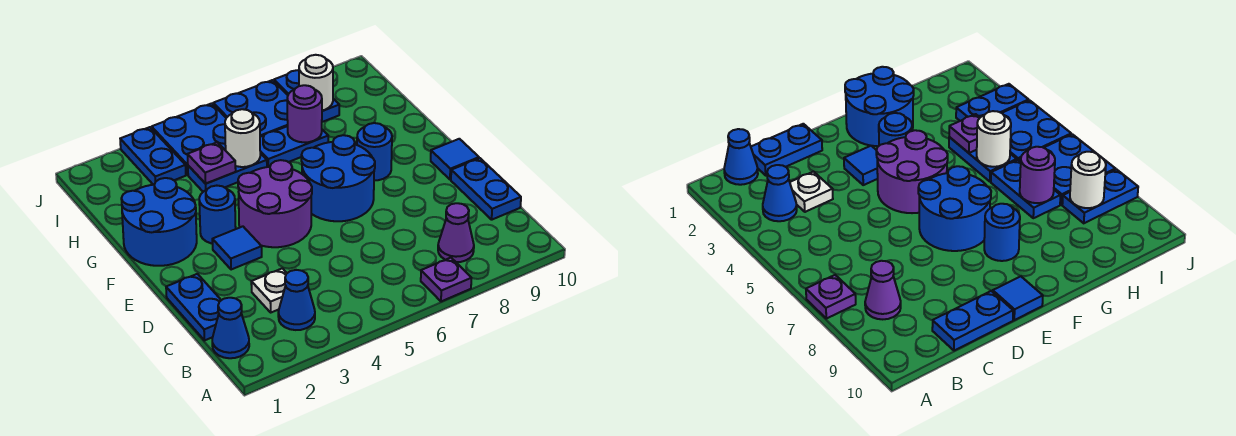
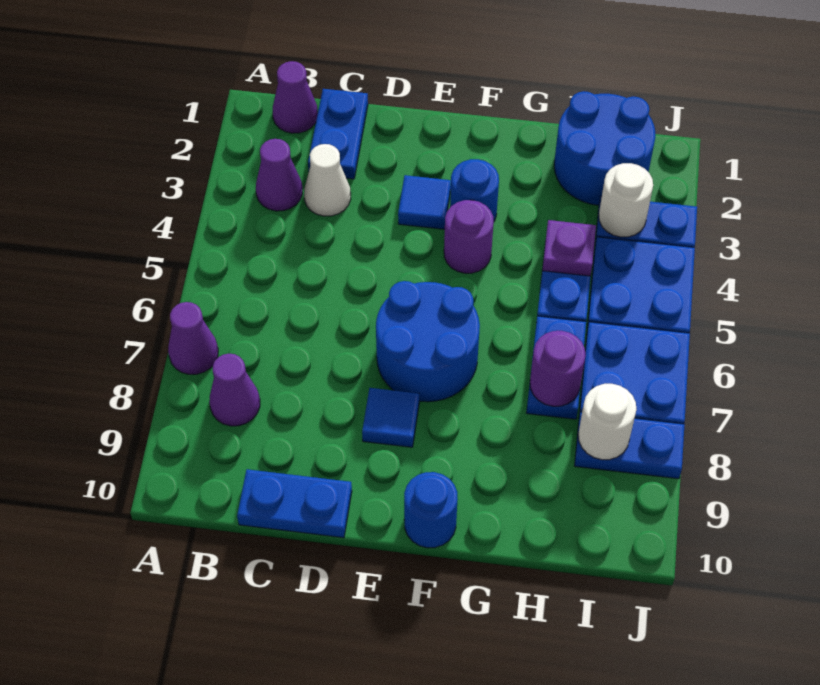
purple 1x1 plate [421,258,471,301] -> purple 1x1 cone [168,302,218,374]
blue 1x1 cone [212,298,249,358] -> purple 1x1 cone [273,61,318,133]
blue 1x1 cone [278,270,315,330] -> purple 1x1 cone [256,139,302,211]
blue 1x2 plate [166,274,221,341] -> blue 1x2 plate turned to [308,89,368,179]
white 1x1 plate [251,268,287,312] -> white 1x1 cone [304,144,351,216]
purple 2x2 round brick [238,160,312,247] -> purple 1x1 round brick [444,200,494,273]
blue 1x1 tile [431,139,479,180] -> blue 1x1 tile moved to [362,388,419,447]
blue 2x2 round brick [121,178,197,266] -> blue 2x2 round brick moved to [554,91,655,205]
blue 1x1 round brick [357,123,392,180] -> blue 1x1 round brick moved to [404,472,457,548]
white 1x1 round brick [225,109,260,167] -> white 1x1 round brick moved to [599,163,653,237]

